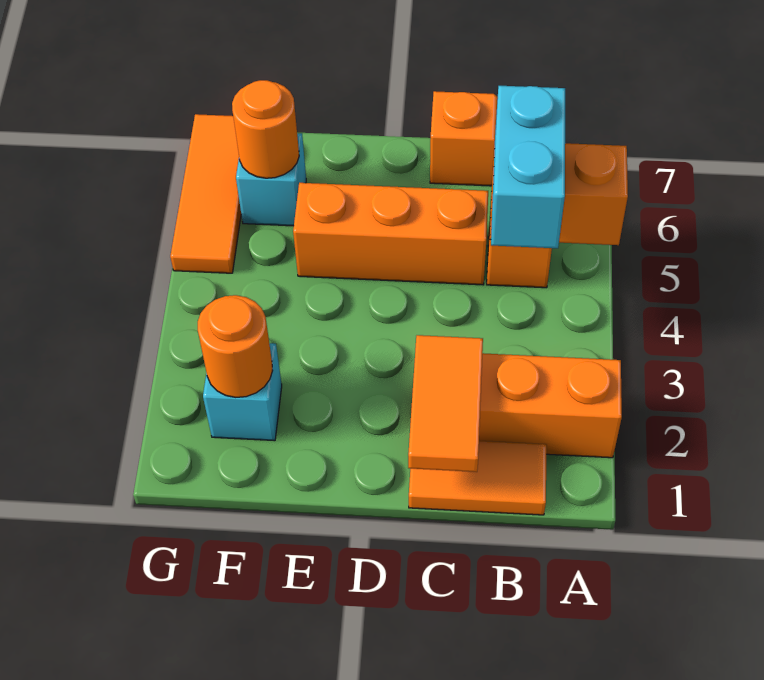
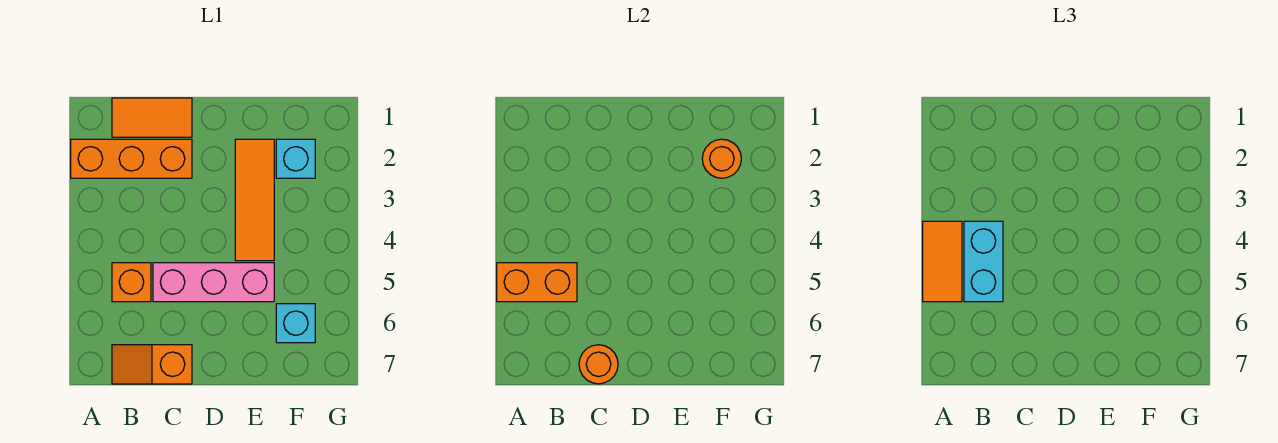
orange 1x2 tile [408,335,483,472] -> orange 1x2 tile moved to [923,221,962,302]
orange 1x3 brick [293,183,488,285] -> pink 1x3 brick [153,263,274,302]
orange 1x1 round brick [232,80,299,178] -> orange 1x1 round brick moved to [579,345,618,384]
orange 1x3 tile [170,114,241,273] -> orange 1x3 tile moved to [235,139,274,261]

